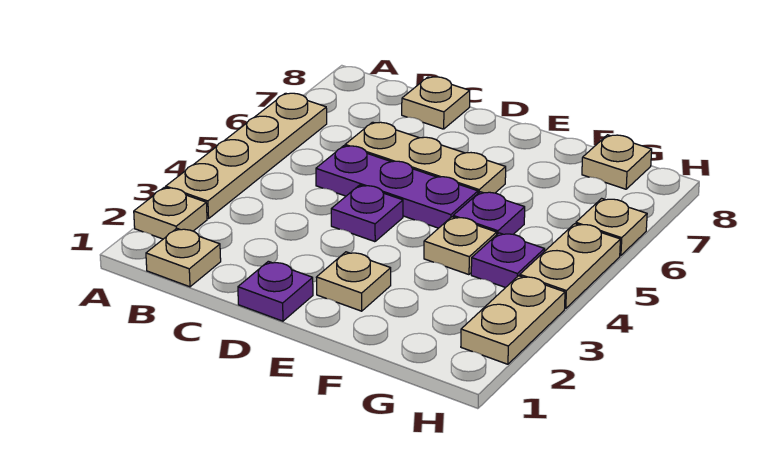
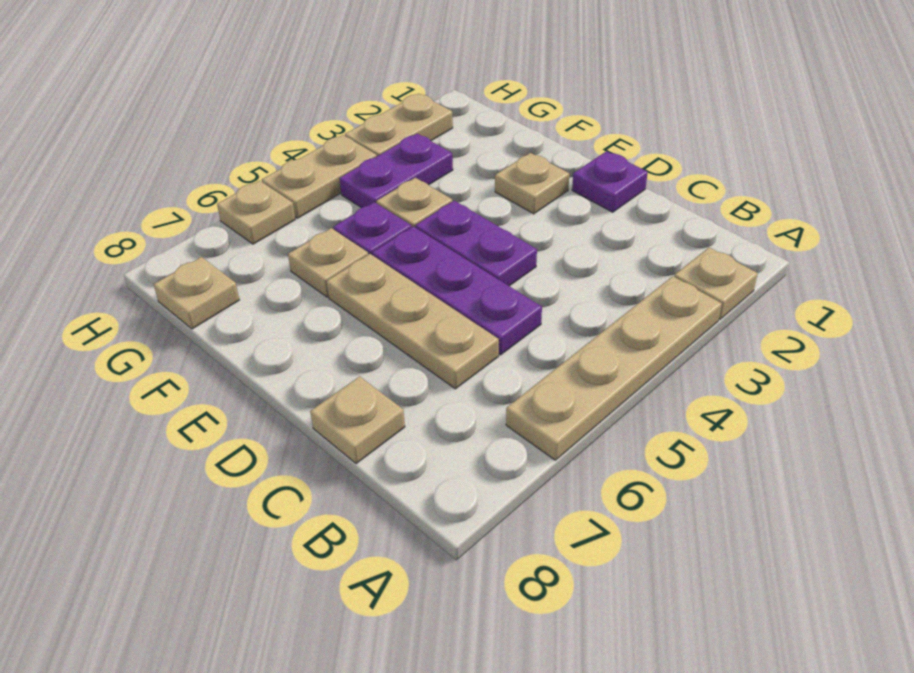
tan 1x1 plate [146,229,221,287] -> tan 1x1 plate moved to [288,228,368,297]
purple 1x1 plate [331,185,403,242] -> purple 1x2 plate [415,201,537,286]
purple 1x1 plate [471,233,545,288] -> purple 1x2 plate [339,134,453,208]

